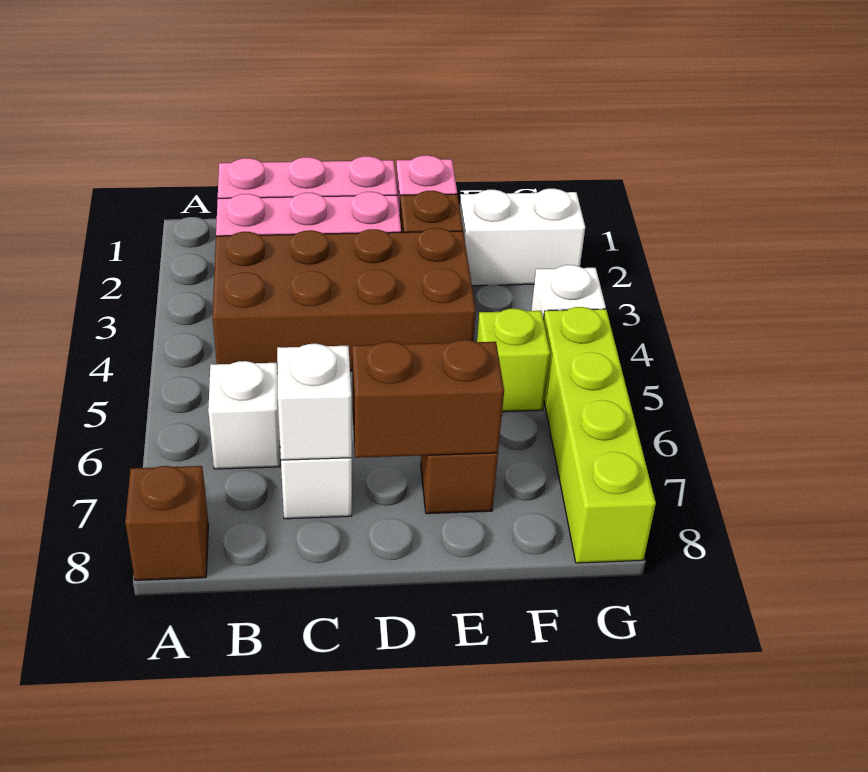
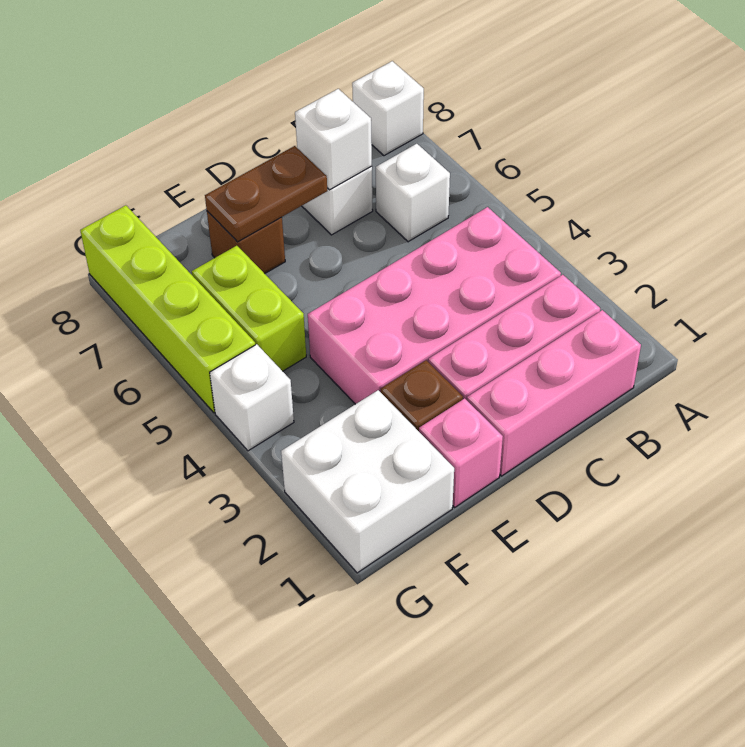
brown 1x1 brick [125,466,208,580] -> white 1x1 brick [352,61,424,156]
brown 2x4 brick [212,228,476,373] -> pink 2x4 brick [308,207,561,404]
brown 1x2 brick [352,340,504,458] -> brown 1x2 plate [205,146,327,242]
white 1x2 brick [460,189,585,286] -> white 2x2 brick [281,390,454,573]
lime 1x1 brick [477,309,550,412] -> lime 1x2 brick [192,246,306,371]

